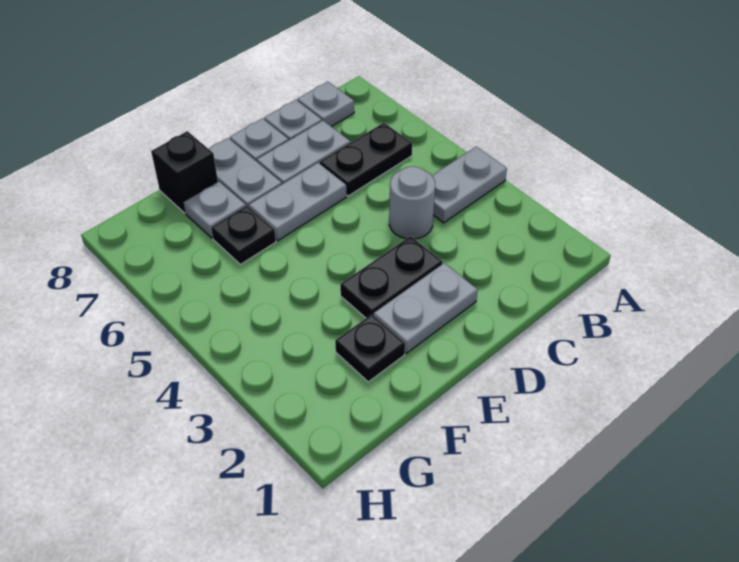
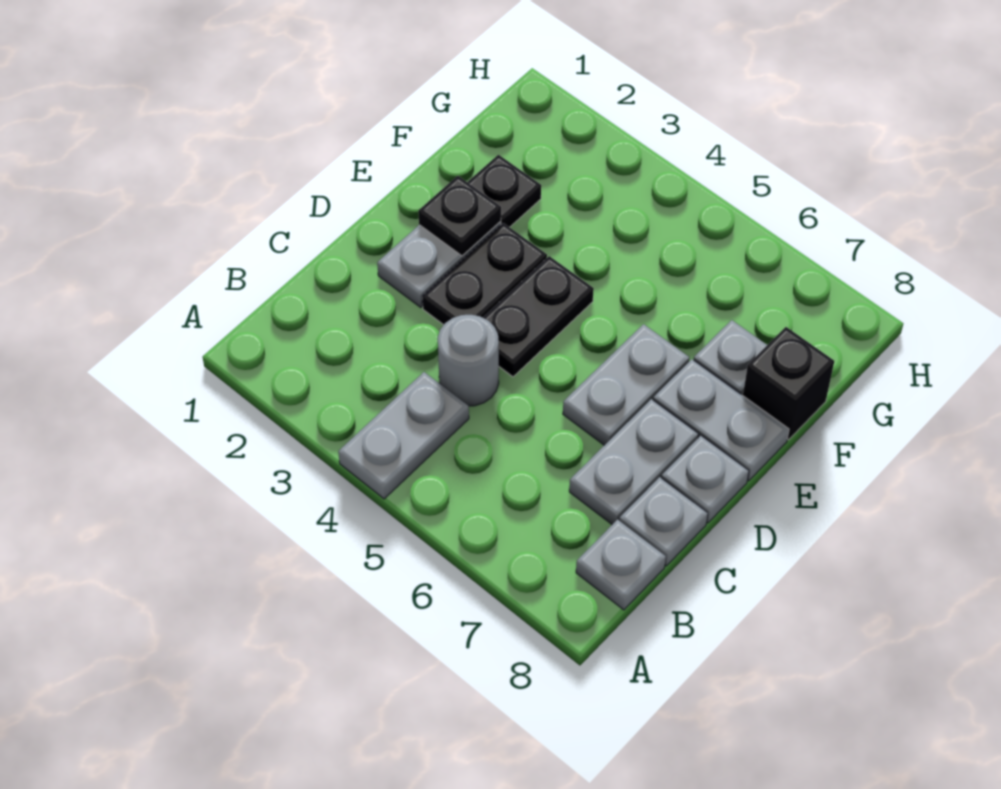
black 1x2 plate [320,123,412,196] -> black 1x2 plate moved to [483,256,594,377]
black 1x1 plate [211,206,276,264] -> black 1x1 plate moved to [418,176,501,256]

